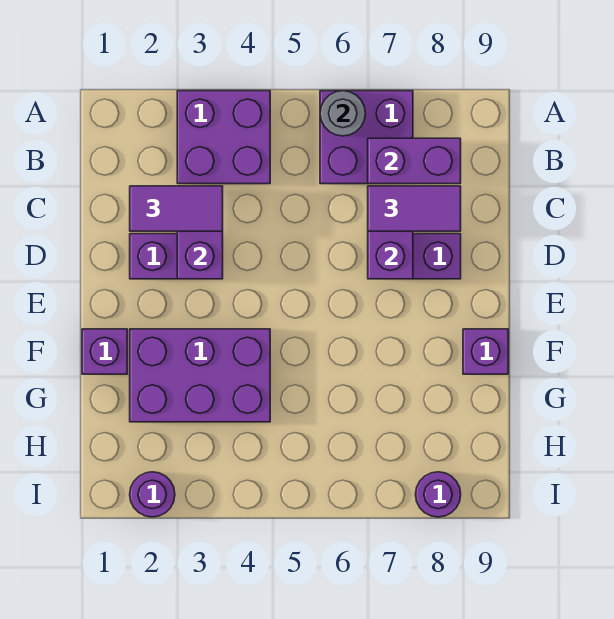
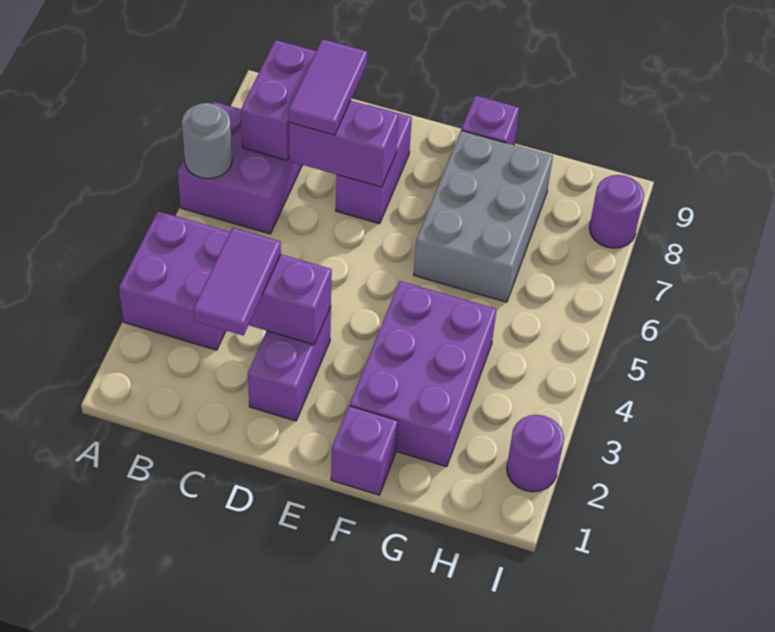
none -> grey 2x3 brick [414,131,553,302]

